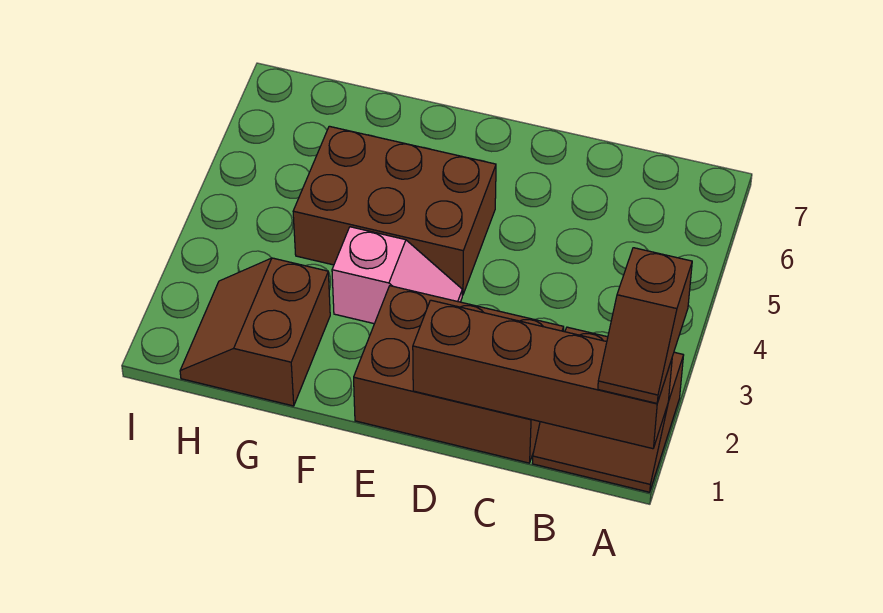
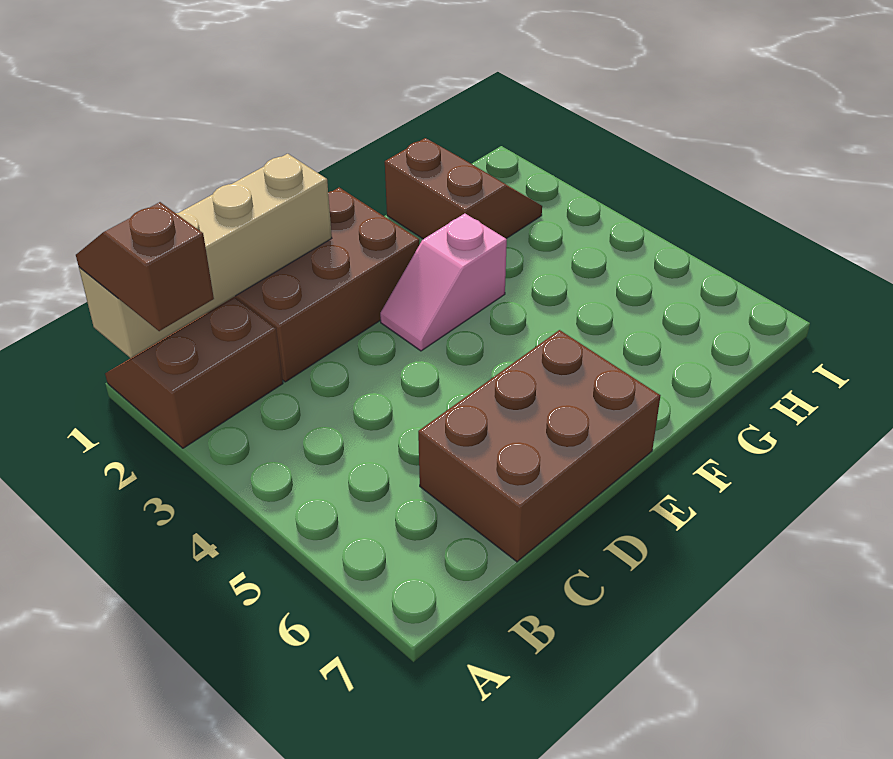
brown 1x4 brick [413,300,672,449] -> tan 1x4 brick [79,154,332,358]
brown 2x3 brick [293,126,496,295] -> brown 2x3 brick moved to [418,330,660,562]

